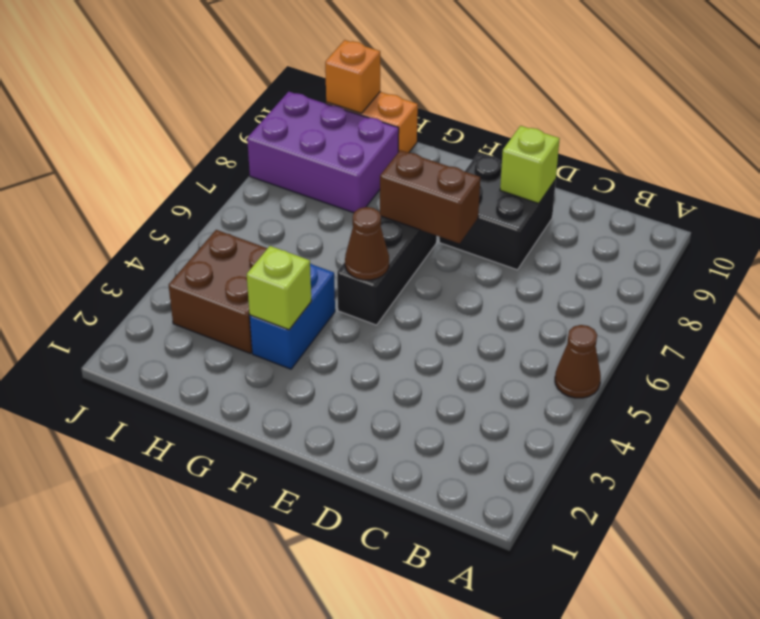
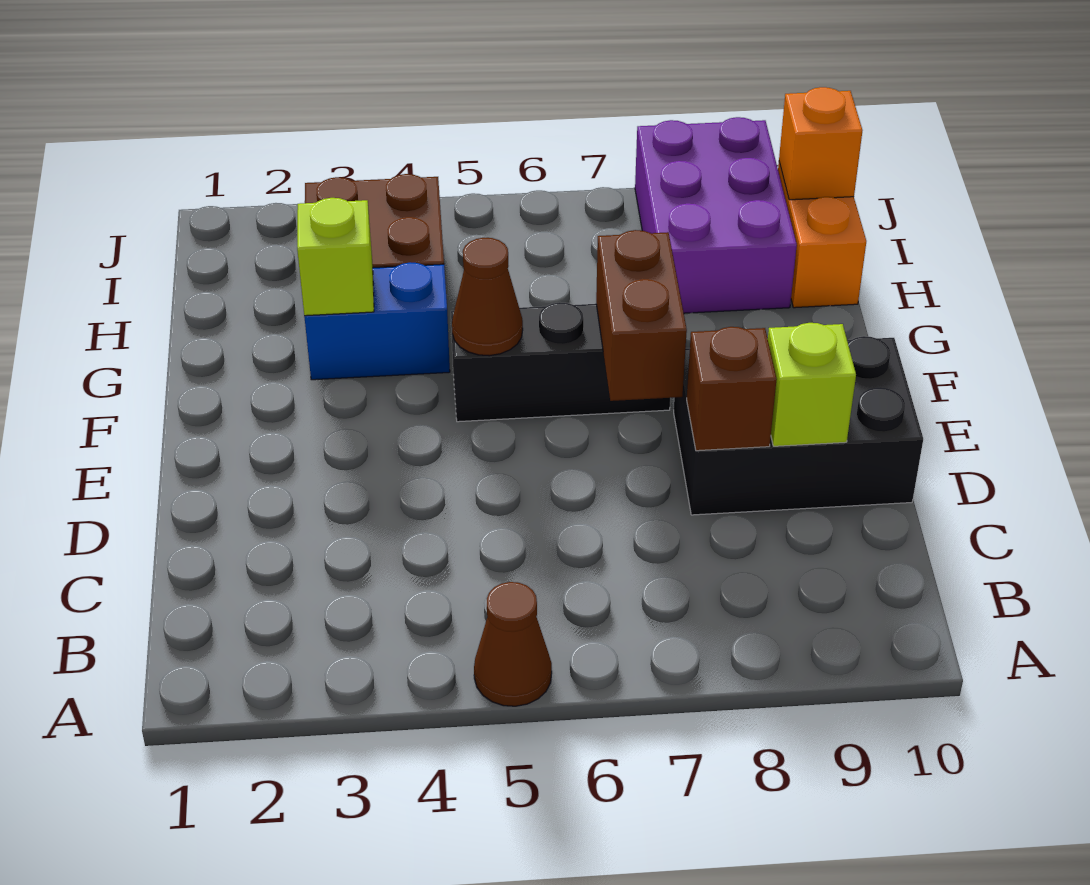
black 2x2 brick [439,154,556,270] -> black 2x3 brick [674,336,923,515]
none -> brown 1x1 brick [687,327,777,451]

